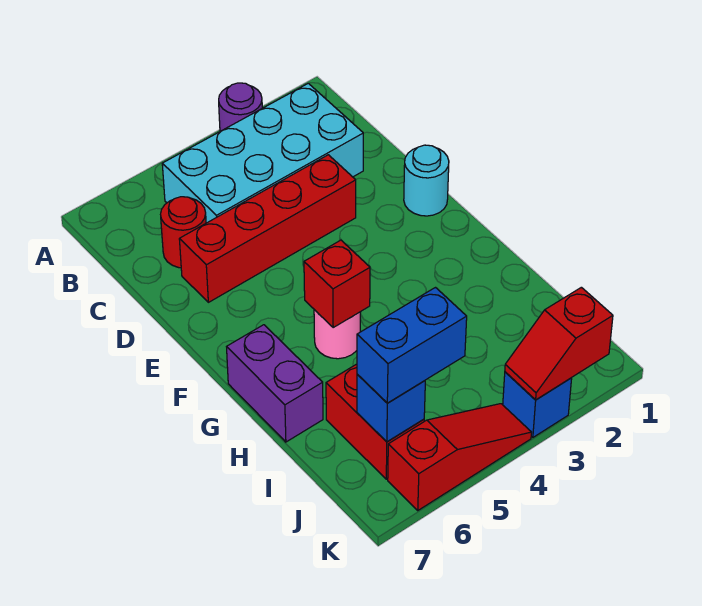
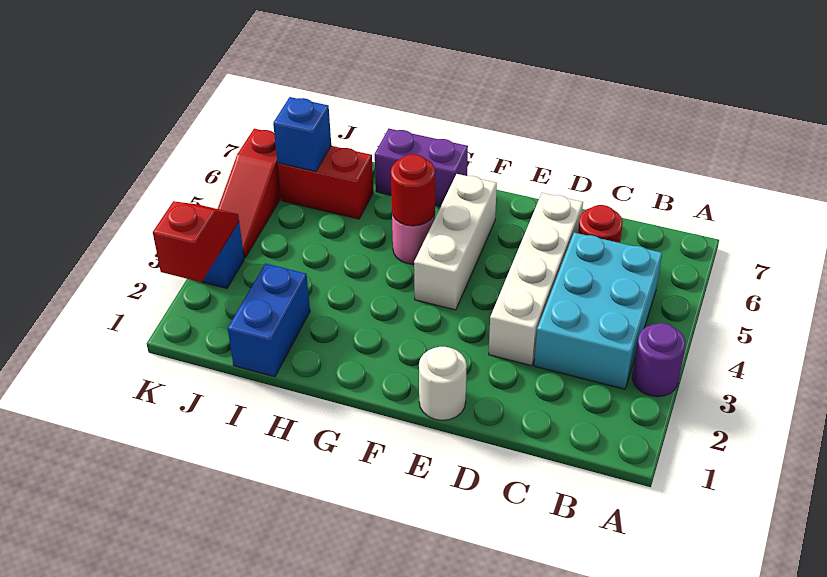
cyan 2x4 brick [162,83,363,223] -> cyan 2x3 brick [534,233,662,389]
red 1x4 brick [179,155,356,302] -> white 1x4 brick [489,193,583,366]
cyan 1x1 round brick [404,145,449,216] -> white 1x1 round brick [419,347,467,420]
none -> white 1x3 brick [414,174,497,310]
red 1x1 brick [304,240,370,327] -> red 1x1 round brick [391,154,435,226]
blue 1x2 brick [357,288,467,403] -> blue 1x2 brick moved to [228,263,310,377]

